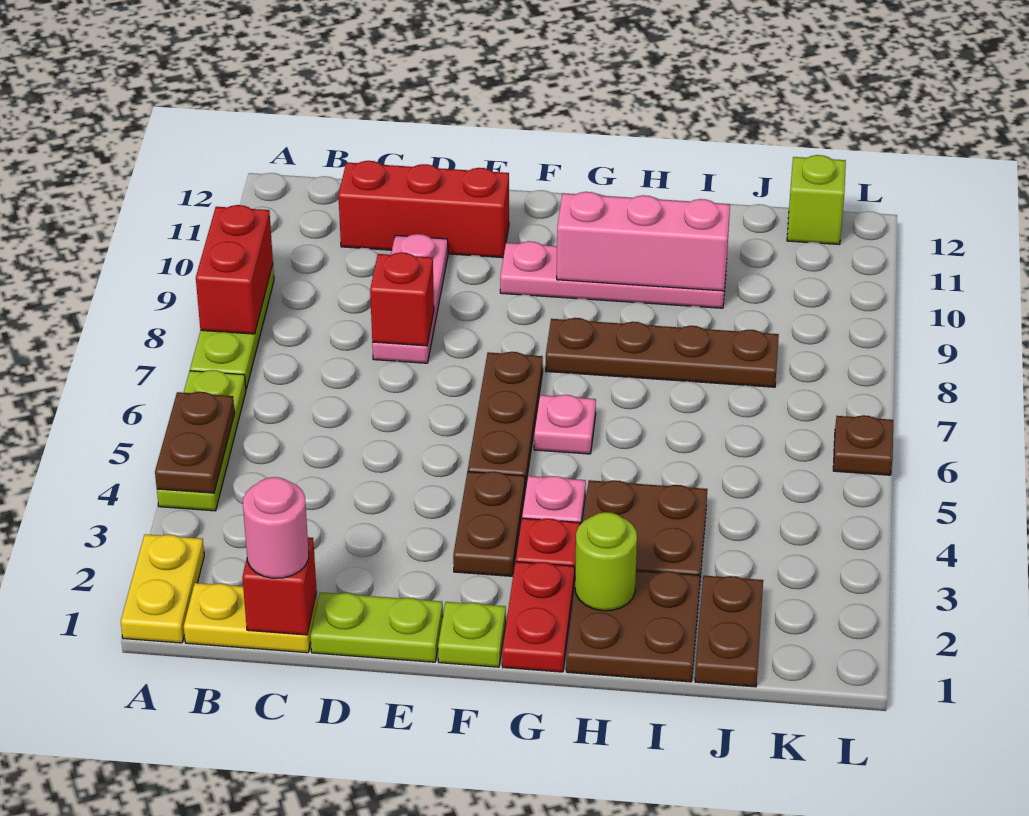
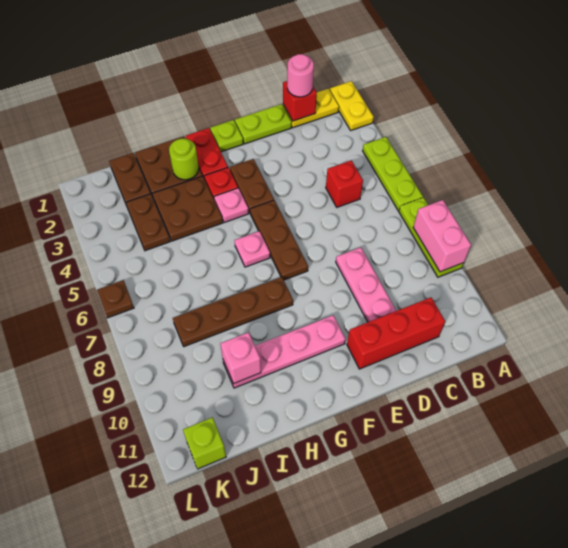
brown 1x2 plate [155,392,235,493] -> brown 1x2 plate moved to [126,194,170,251]
red 1x2 brick [196,205,273,334] -> pink 1x2 brick [413,200,471,272]
red 1x1 brick [370,252,434,346] -> red 1x1 brick moved to [326,160,363,207]
pink 1x3 brick [557,192,730,291] -> pink 1x1 brick [220,332,261,384]

